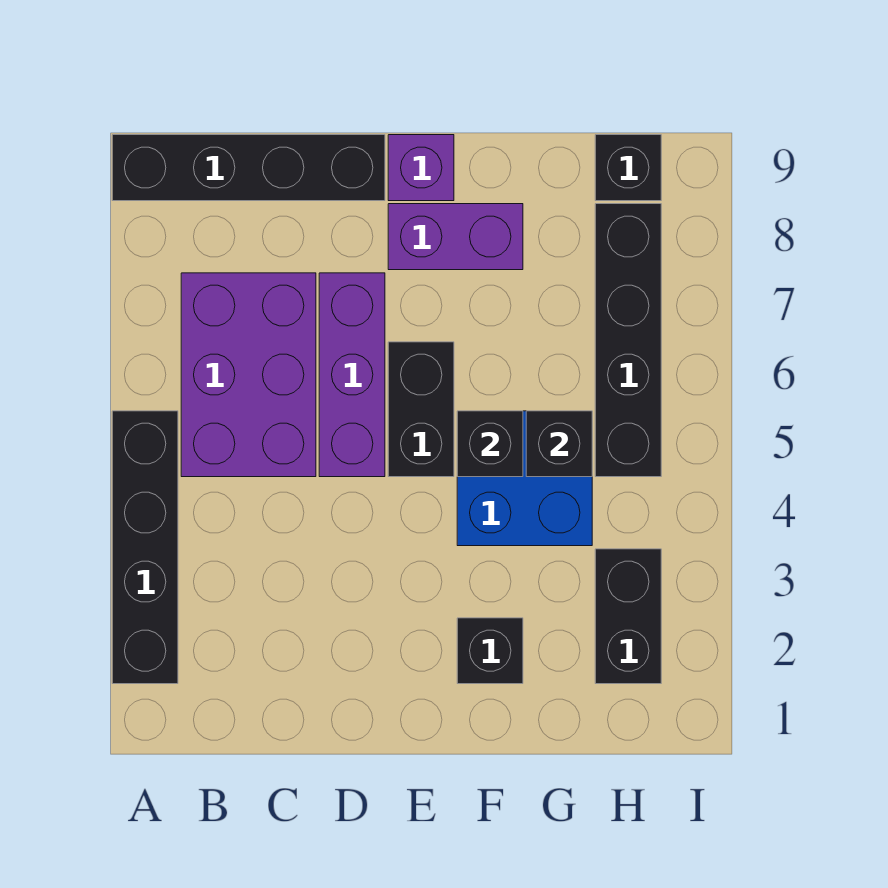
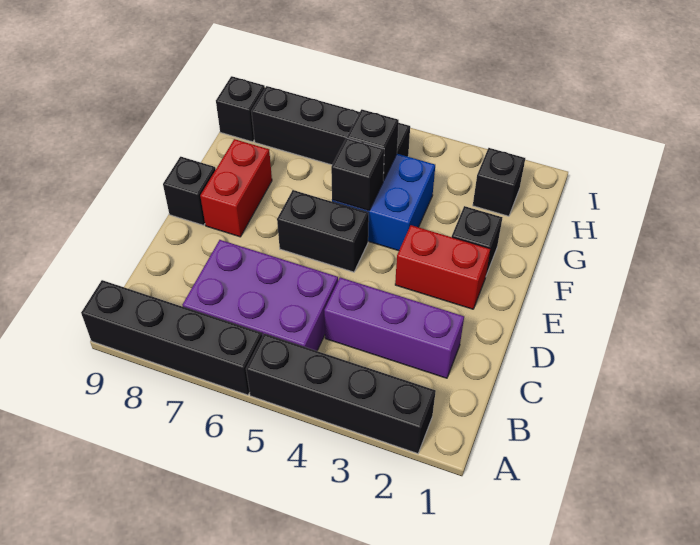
black 1x4 brick [112,135,385,201] -> black 1x4 brick turned to [81,280,262,395]
purple 1x3 brick [319,273,385,477] -> purple 1x3 brick moved to [324,278,464,378]
none -> red 1x2 brick [395,225,490,309]
purple 1x2 brick [388,204,523,270] -> red 1x2 brick [200,139,272,237]
purple 1x1 brick [388,135,454,201] -> black 1x1 brick [163,157,216,225]
black 1x2 brick [595,549,661,684] -> black 1x1 brick [473,148,525,216]

